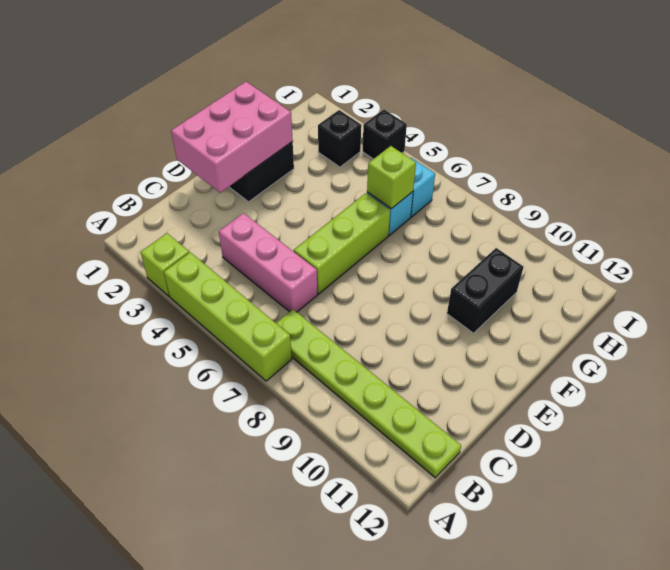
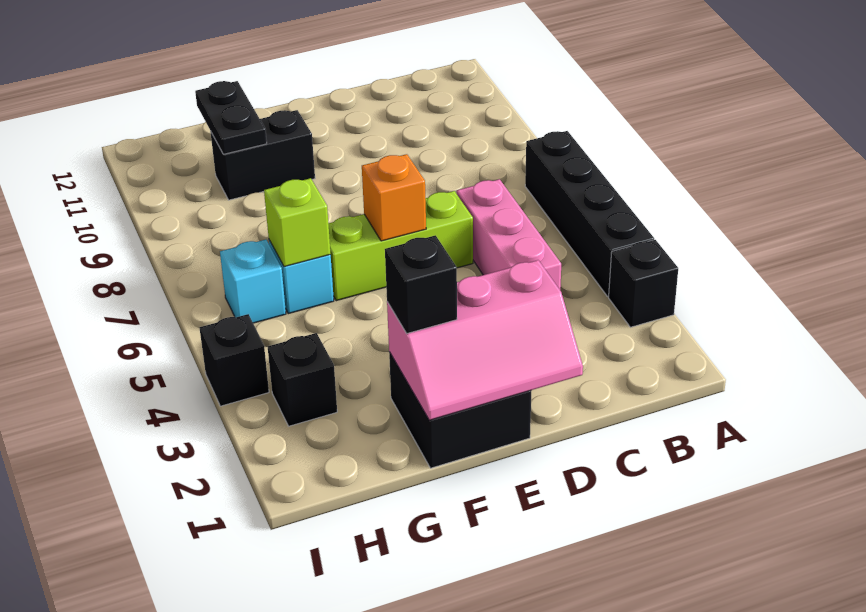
lime 1x1 brick [140,233,189,296] -> black 1x1 brick [609,240,678,327]
lime 1x4 brick [164,252,292,381] -> black 1x4 brick [525,131,654,297]
lime 1x6 plate [276,309,461,478] -> none
pink 2x3 brick [171,82,293,193] -> pink 2x3 slope [387,260,583,420]
none -> orange 1x1 brick [362,154,426,241]
none -> black 1x1 brick [385,235,457,333]
none -> black 1x2 plate [195,81,267,154]

